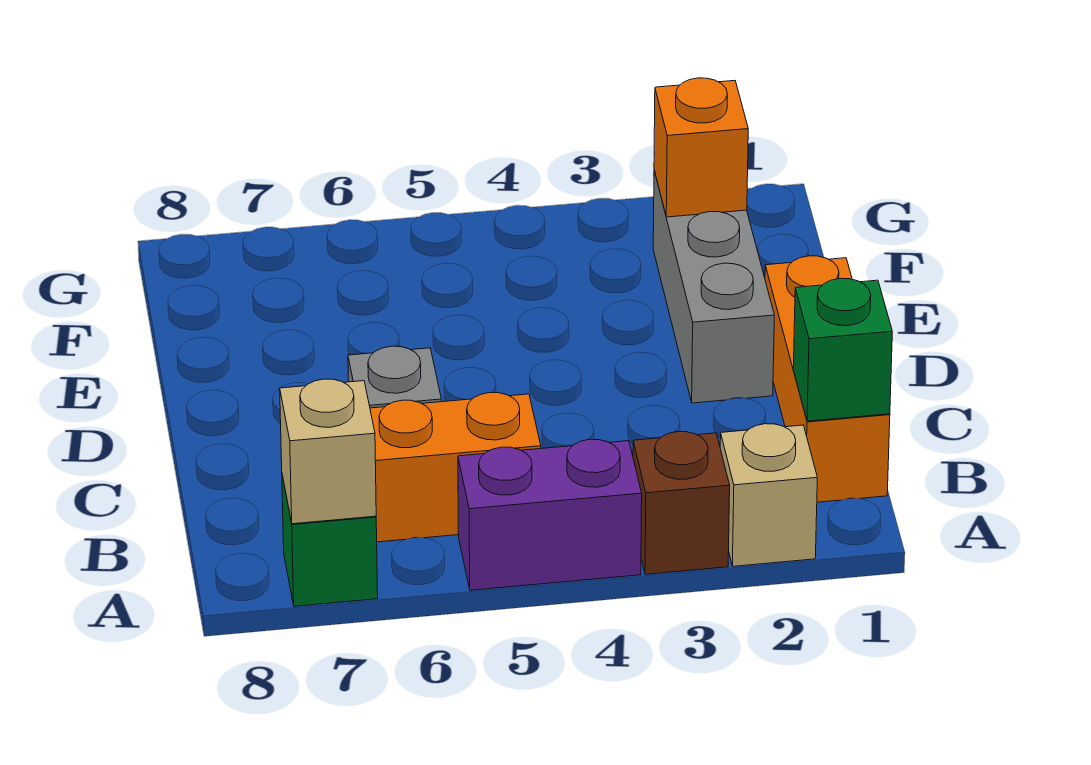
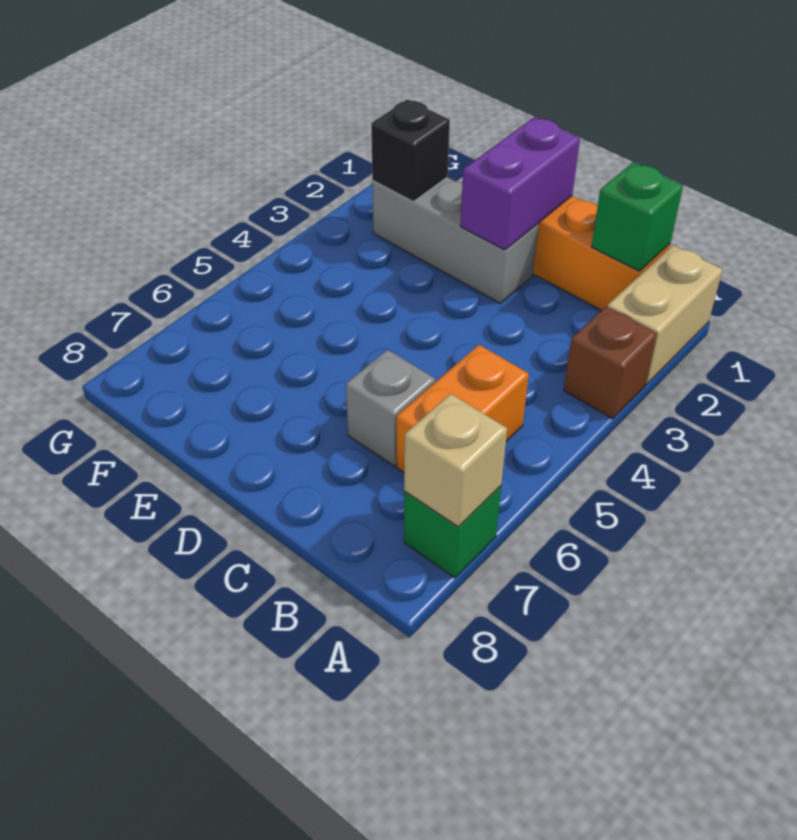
tan 1x1 brick [720,424,817,566] -> tan 1x2 brick [607,245,723,384]
purple 1x2 brick [458,439,642,590] -> purple 1x2 brick moved to [460,117,580,250]
orange 1x1 brick [654,78,748,217] -> black 1x1 brick [371,99,450,202]

